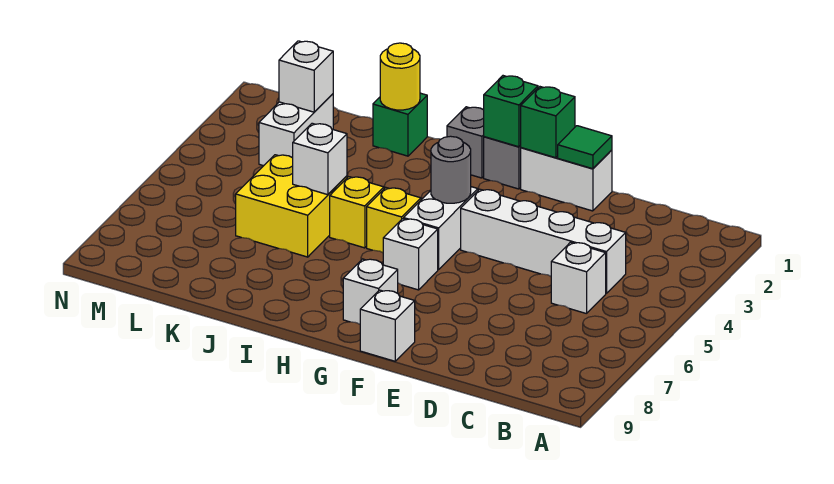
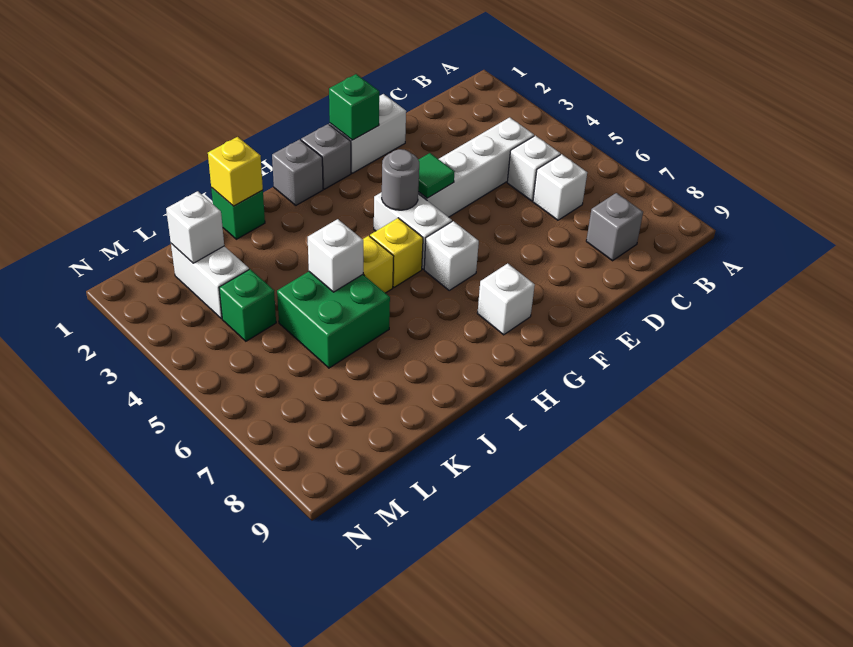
none -> grey 1x1 brick [586,193,643,261]
green 1x1 tile [558,126,612,169] -> green 1x1 tile moved to [418,153,454,198]
white 1x1 brick [360,290,415,361] -> white 1x1 brick moved to [533,154,587,220]
green 1x1 brick [484,76,538,147] -> green 1x1 brick moved to [219,269,276,341]
yellow 1x1 round brick [380,43,420,110] -> yellow 1x1 brick [208,137,263,206]
yellow 2x2 brick [236,155,347,257] -> green 2x2 brick [277,272,390,368]

